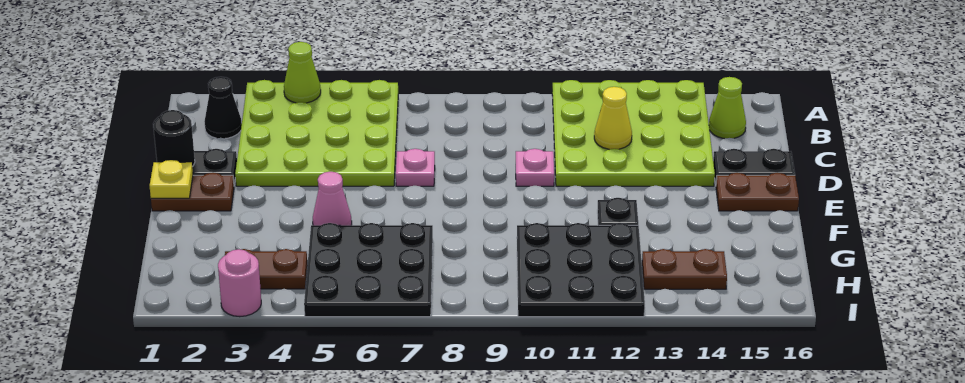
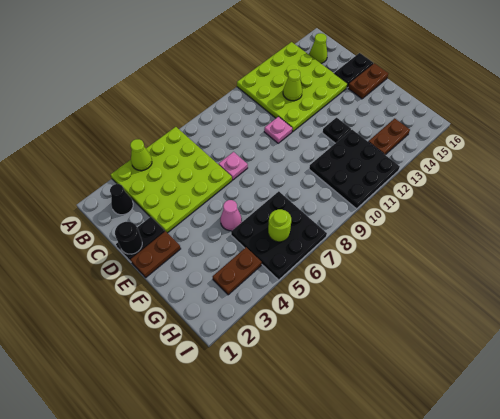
yellow 1x1 cone [594,87,632,149] -> lime 1x1 cone [283,70,302,101]
yellow 1x1 plate [150,160,193,198] -> none
none -> lime 1x1 round brick [268,209,291,242]
pink 1x1 round brick [218,249,261,317] -> none

